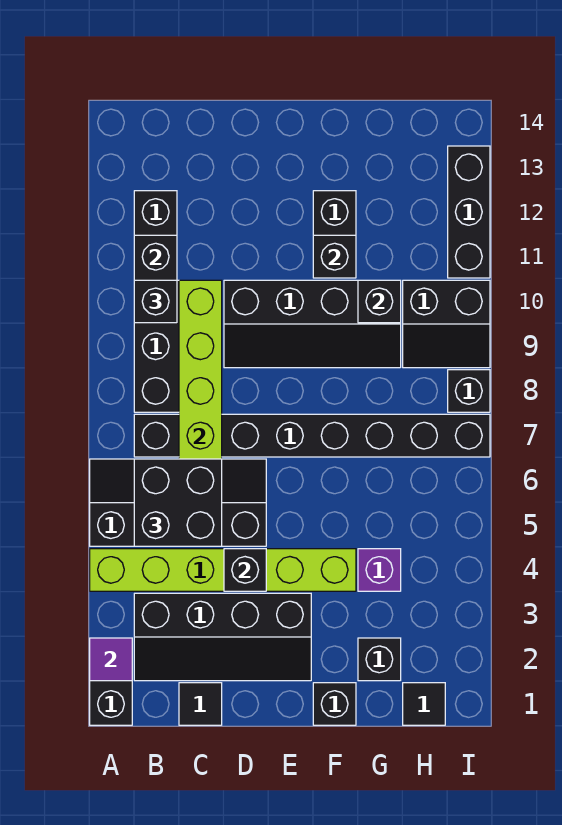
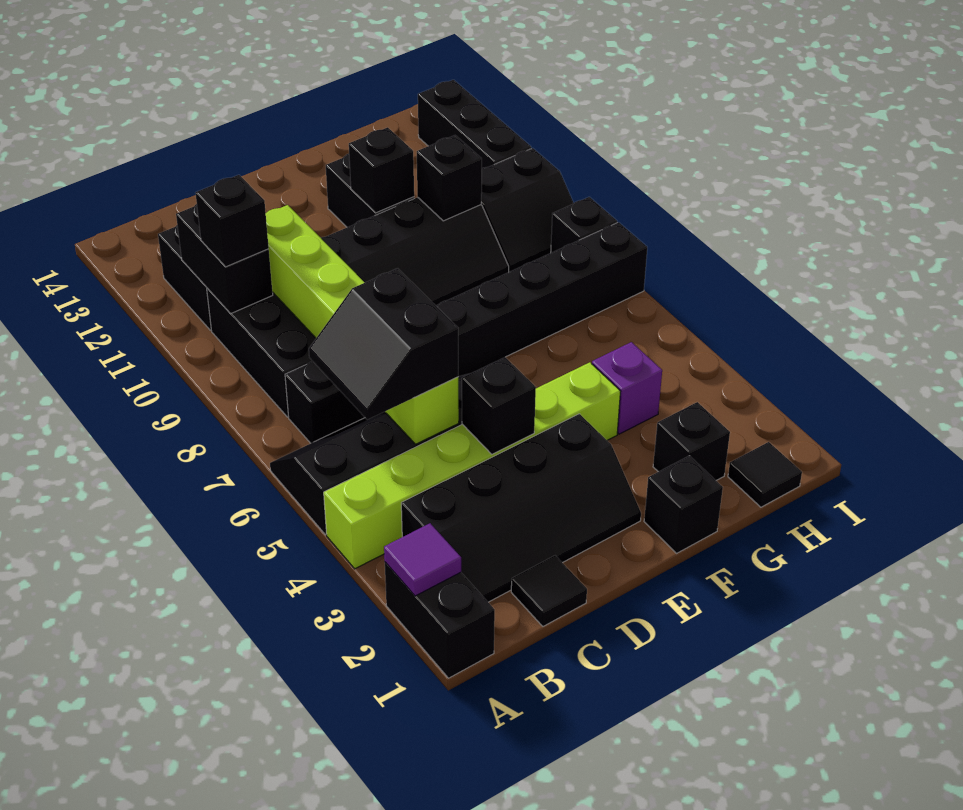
black 2x2 brick [134,459,222,546] -> black 2x2 slope [309,268,458,420]

